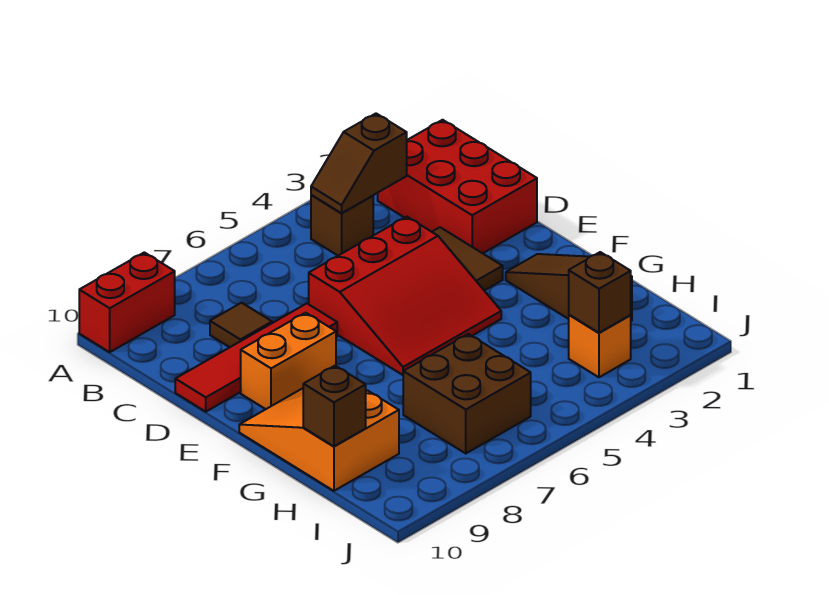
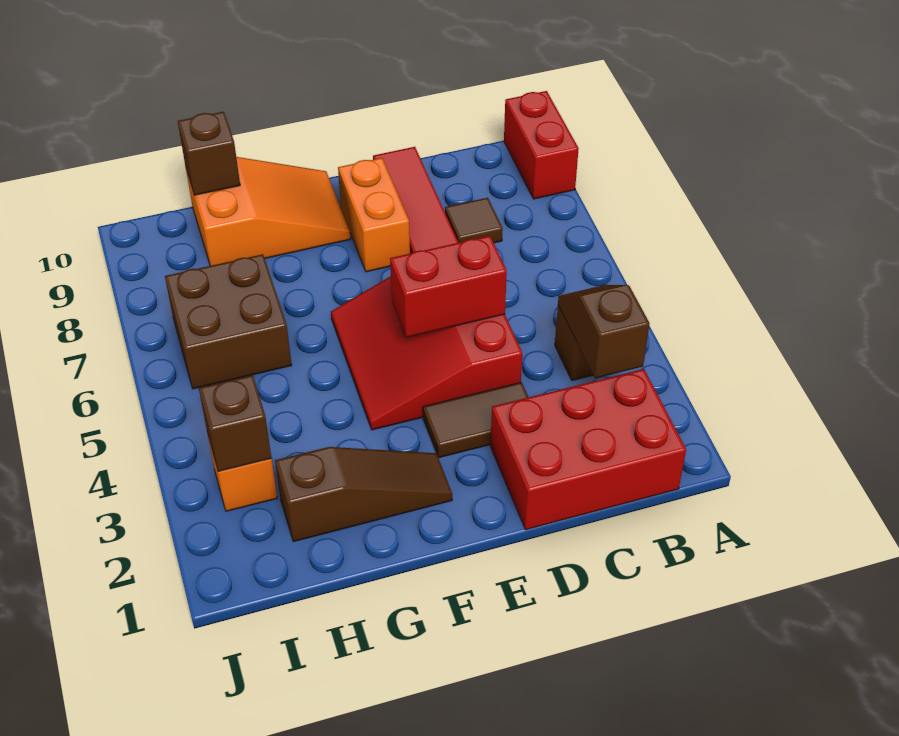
none -> red 1x2 brick [390,236,507,337]

